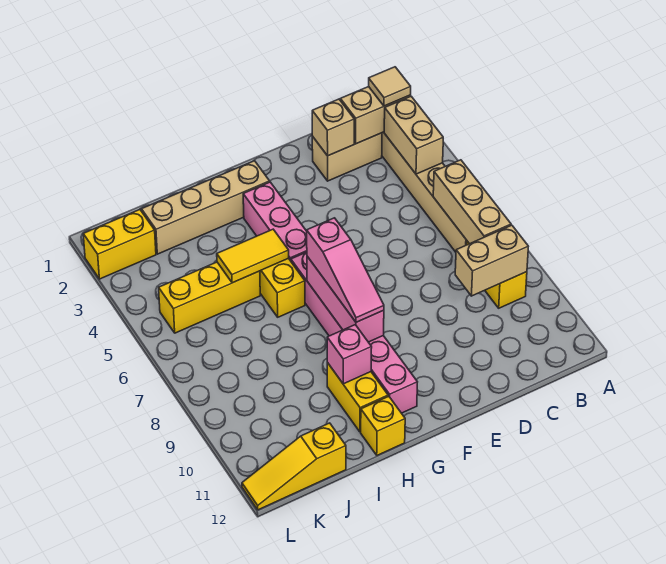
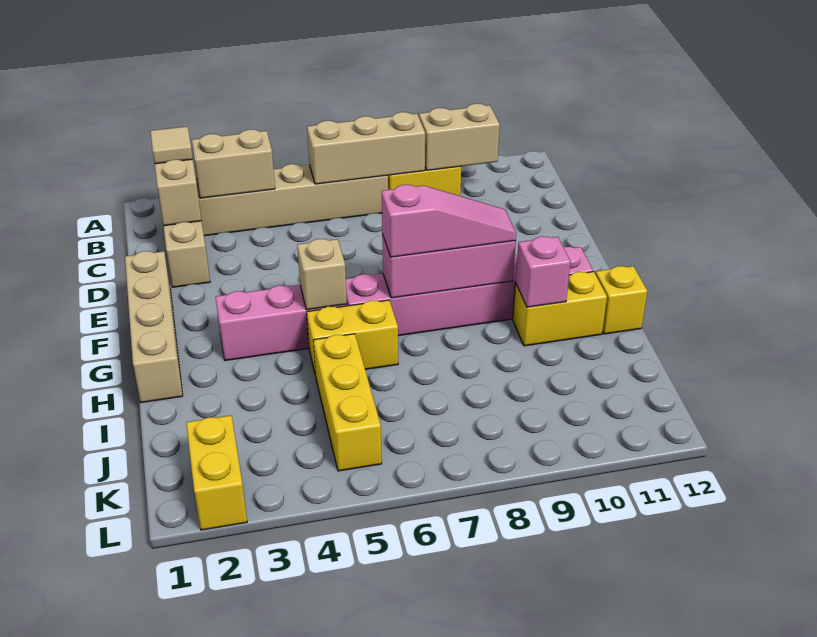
tan 1x2 brick [455,225,528,296] -> tan 1x2 brick turned to [419,104,500,170]
tan 1x1 brick [312,99,354,156] -> tan 1x1 brick moved to [297,239,347,310]
tan 1x4 brick [142,161,270,254] -> tan 1x4 brick moved to [125,251,183,403]
yellow 1x2 tile [217,229,289,283] -> none
yellow 1x3 slope [242,423,346,510] -> none

